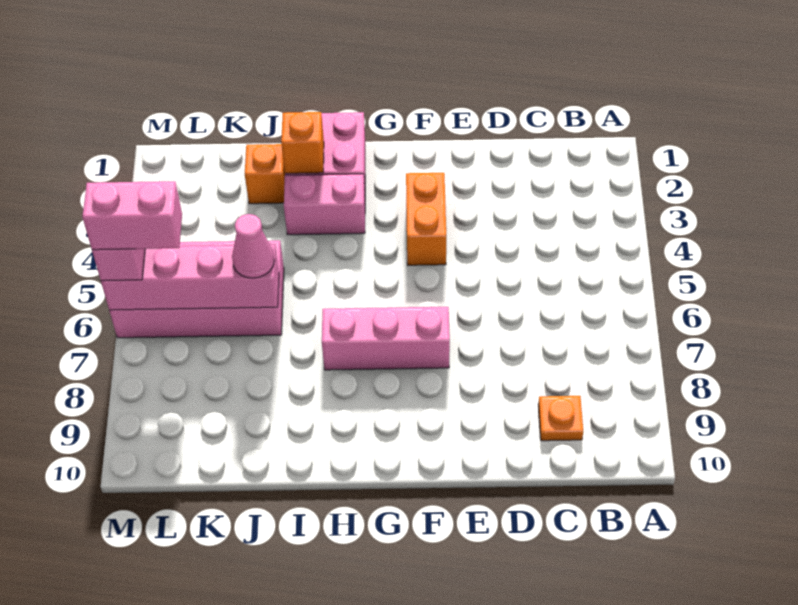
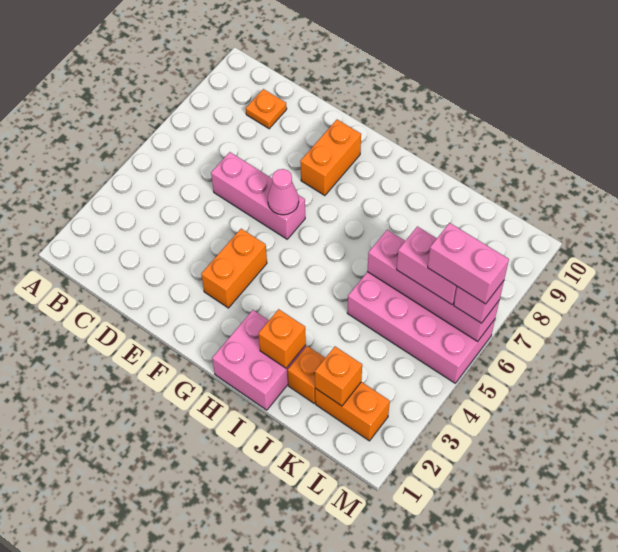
pink 1x3 brick [322,307,450,370] -> pink 1x3 brick moved to [211,152,305,239]
none -> orange 1x2 brick [300,120,361,196]
pink 1x2 brick [284,174,365,235] -> pink 1x2 brick moved to [396,226,457,305]
pink 1x1 cone [232,214,274,278] -> pink 1x1 cone moved to [268,169,299,215]
none -> orange 1x2 brick [315,382,390,441]
none -> orange 1x1 brick [315,347,362,406]

